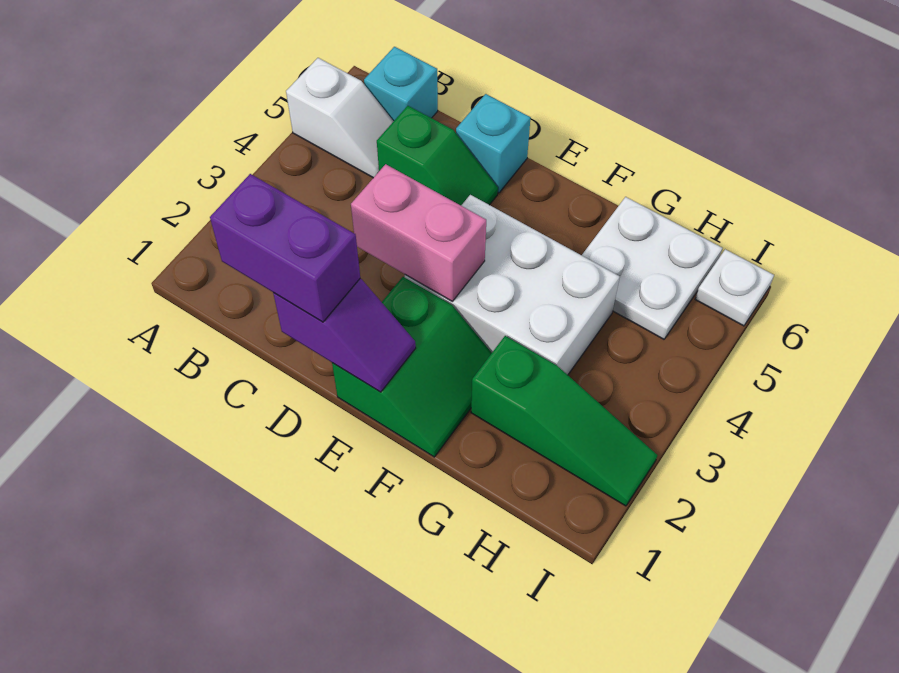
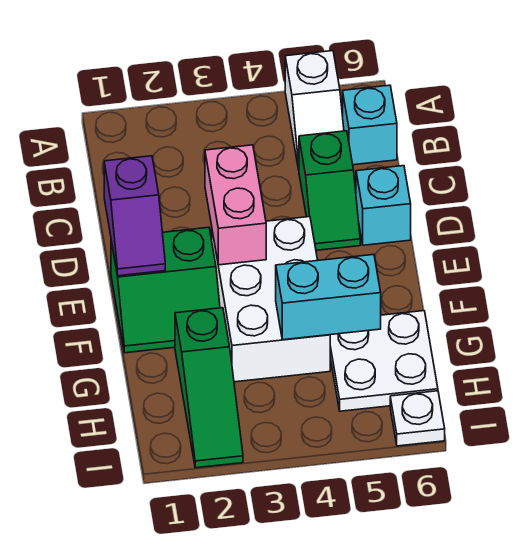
purple 1x2 brick [210,174,360,322] -> none
none -> cyan 1x2 brick [276,255,381,340]

